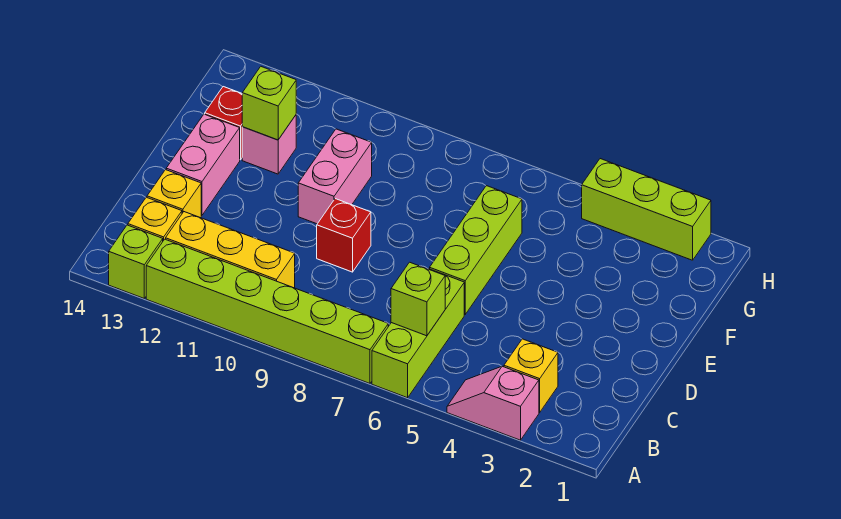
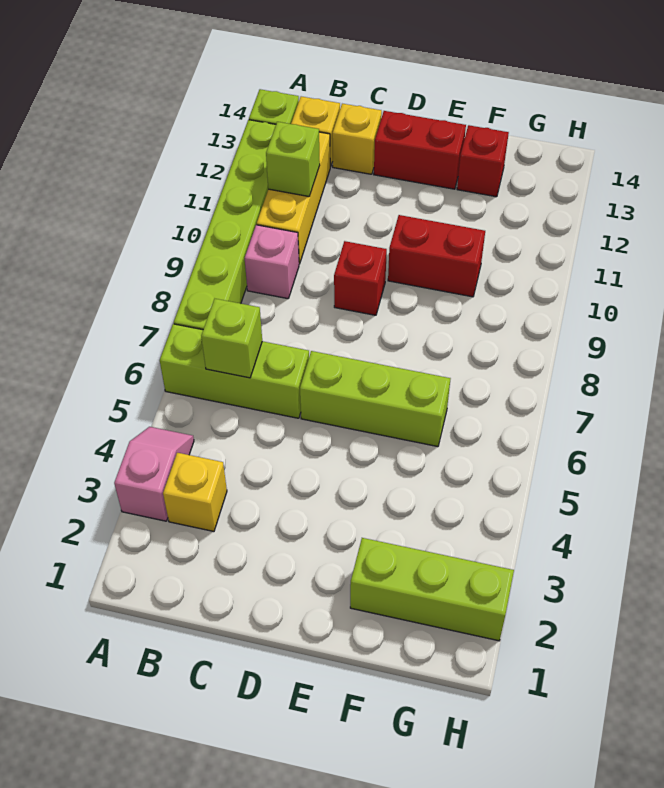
pink 1x2 brick [166,114,240,215] -> red 1x2 brick [374,111,466,189]
pink 1x2 brick [298,129,372,224] -> red 1x2 brick [388,215,485,297]
pink 1x1 brick [242,115,296,174] -> pink 1x1 brick moved to [245,225,299,299]
lime 1x1 brick [242,67,296,140] -> lime 1x1 brick moved to [266,122,320,196]
lime 1x3 brick [582,159,711,260] -> lime 1x3 brick turned to [350,538,514,641]

